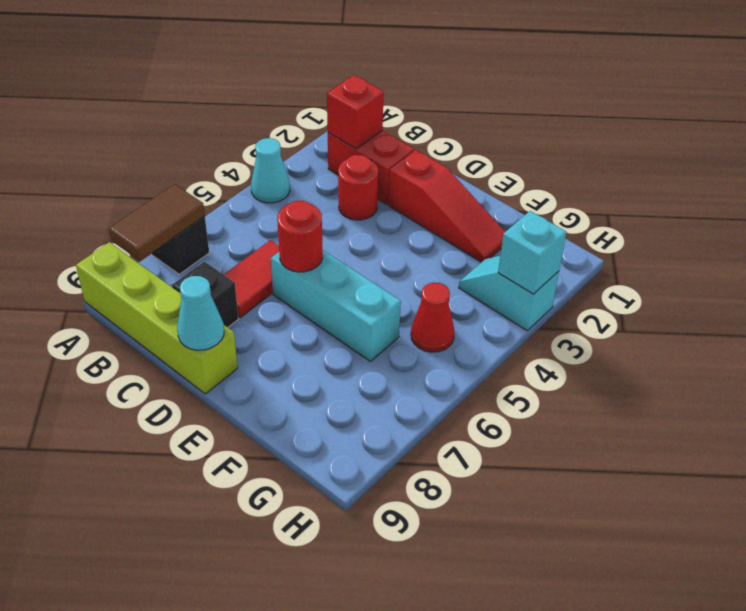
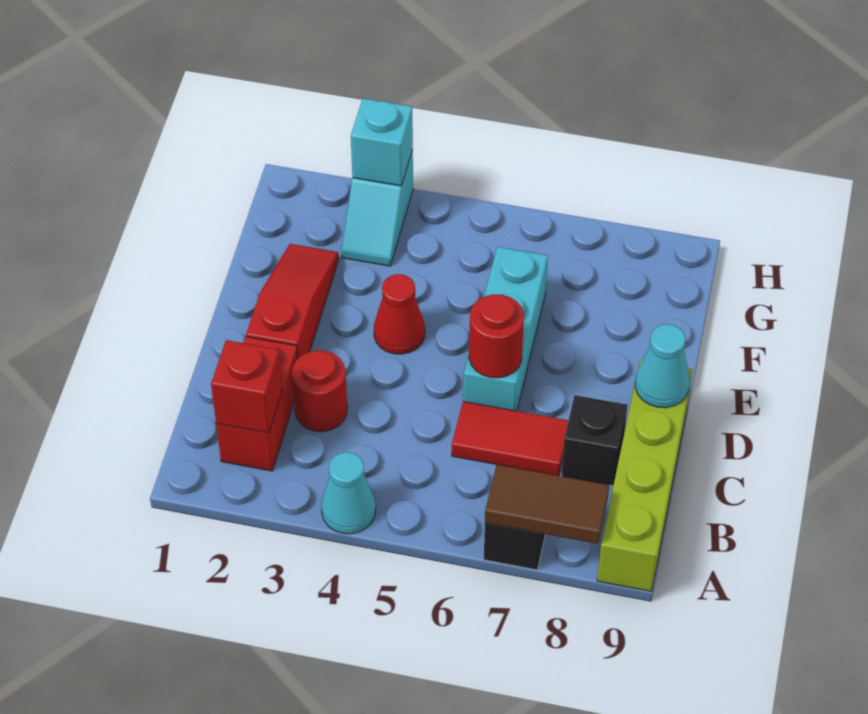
red 1x1 cone [411,282,455,352] -> red 1x1 cone moved to [374,274,425,354]

